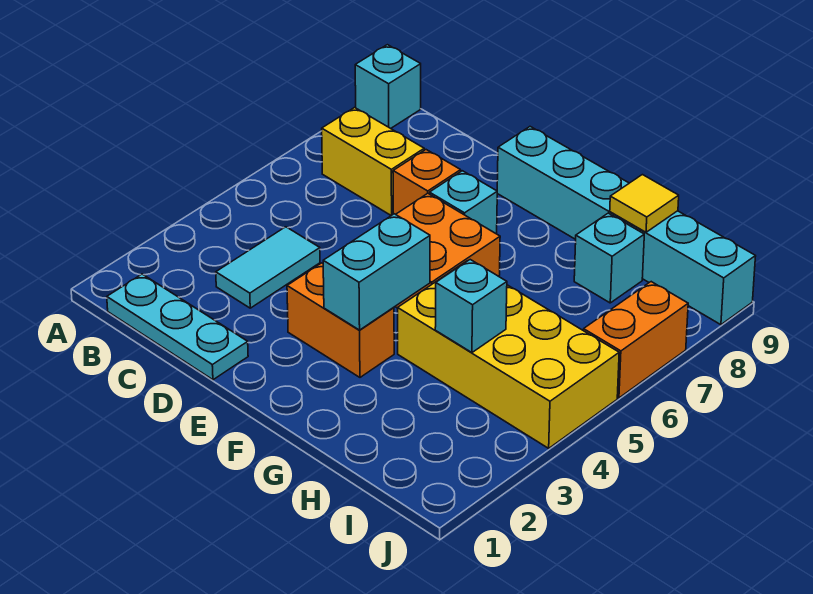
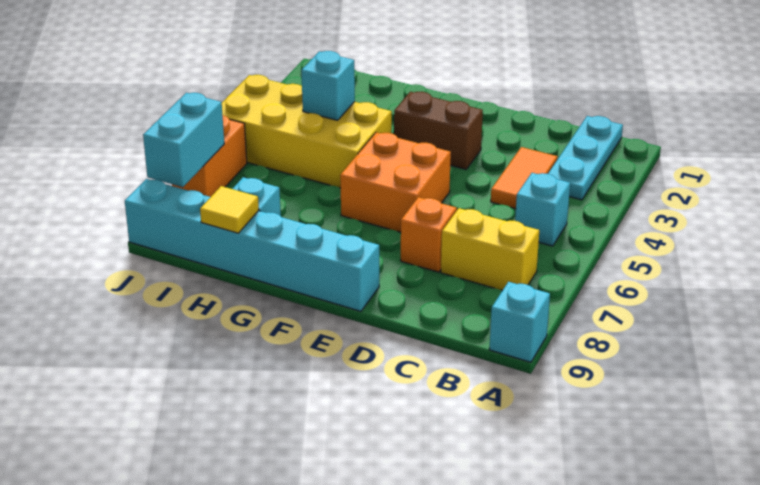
cyan 1x3 plate [107,274,248,380] -> cyan 1x3 plate turned to [548,116,623,200]
cyan 1x2 tile [216,227,320,308] -> orange 1x2 tile [491,147,558,209]
orange 1x2 brick [287,263,394,377] -> brown 1x2 brick [394,92,483,169]
cyan 1x1 brick [430,171,497,234] -> cyan 1x1 brick moved to [515,173,570,246]
cyan 1x2 brick [323,214,430,330] -> cyan 1x2 brick moved to [143,93,224,187]

